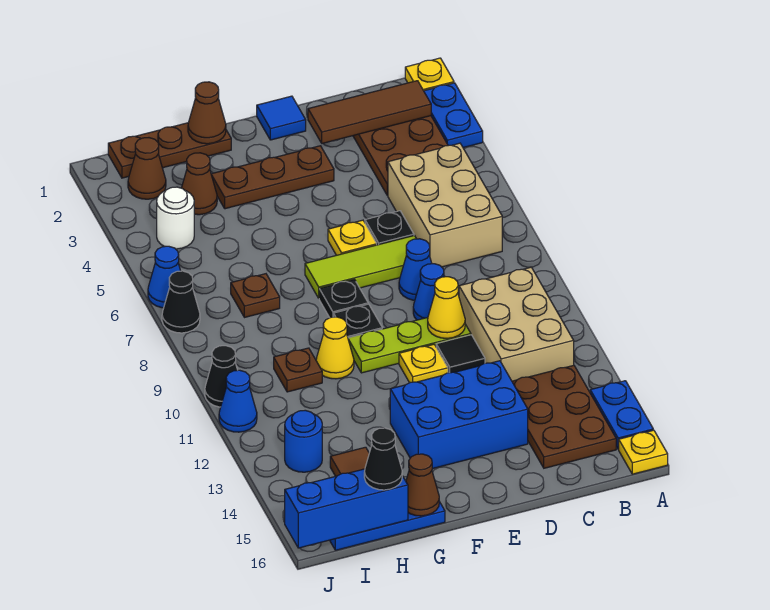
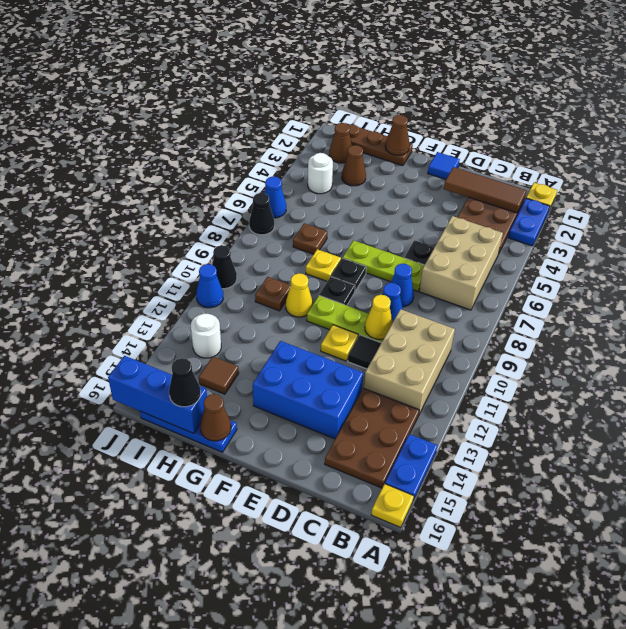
lime 1x3 tile [305,236,416,298] -> lime 1x3 plate [343,240,424,291]
brown 1x3 plate [211,146,334,209] -> none
yellow 1x1 plate [328,220,377,255] -> yellow 1x1 plate moved to [306,249,341,281]
blue 1x1 round brick [285,410,322,472] -> white 1x1 round brick [191,313,221,358]

